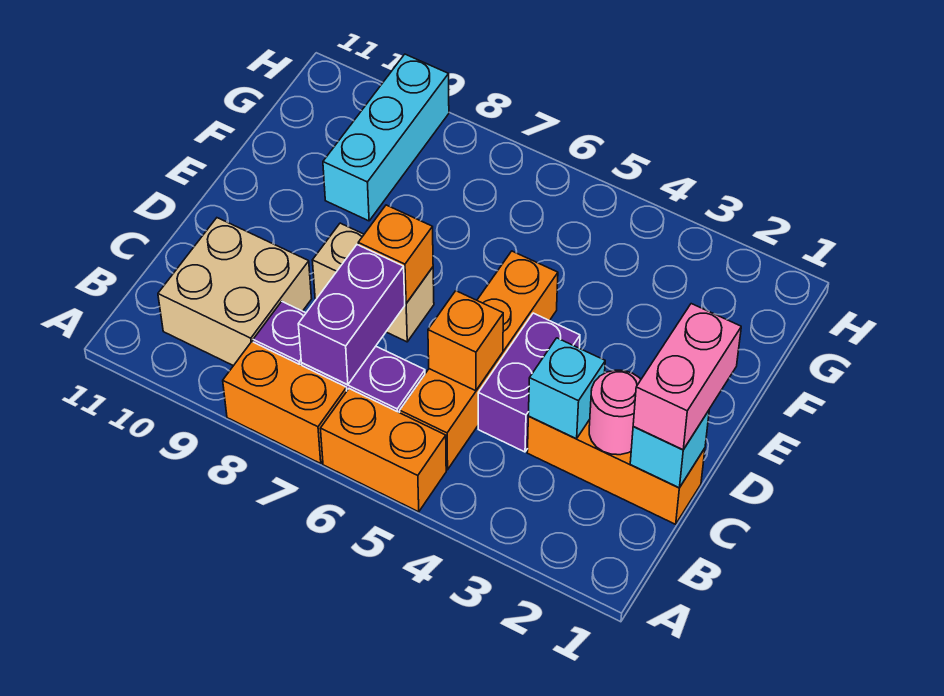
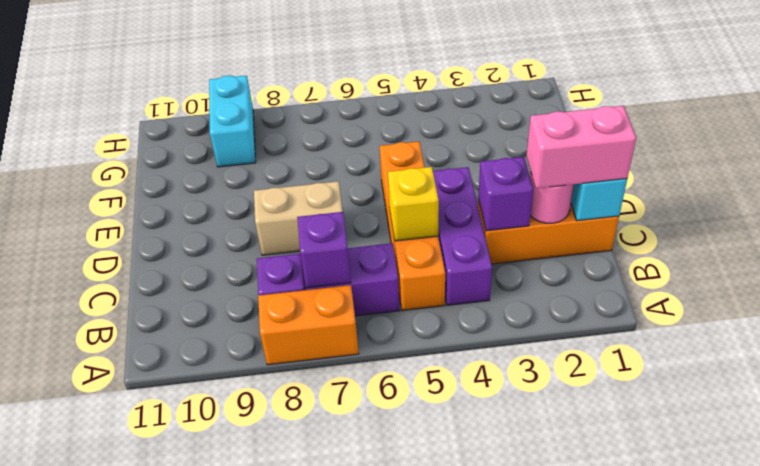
orange 1x2 brick [320,389,446,512] -> none
purple 1x2 brick [298,245,405,385] -> purple 1x1 brick [297,212,351,288]
tan 2x2 brick [158,218,312,366] -> none
pink 1x2 brick [633,304,741,450] -> pink 1x2 brick turned to [526,106,636,188]
cyan 1x1 brick [528,338,605,439] -> purple 1x1 brick [478,157,533,231]
purple 1x2 brick [478,313,580,452] -> purple 1x3 brick [433,167,492,305]
orange 1x1 brick [428,291,503,391] -> yellow 1x1 brick [388,167,439,241]
orange 1x1 brick [358,205,433,304] -> none
cyan 1x3 brick [323,54,449,221] -> cyan 1x2 brick [209,75,256,167]

